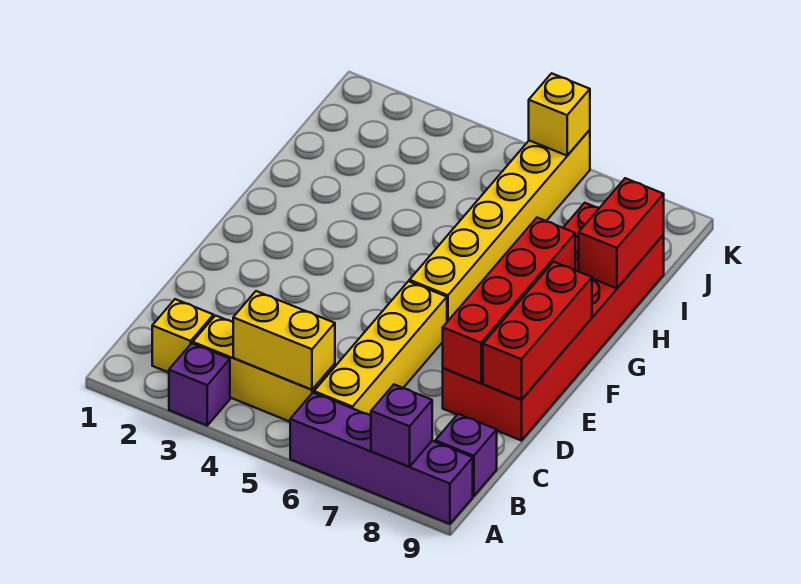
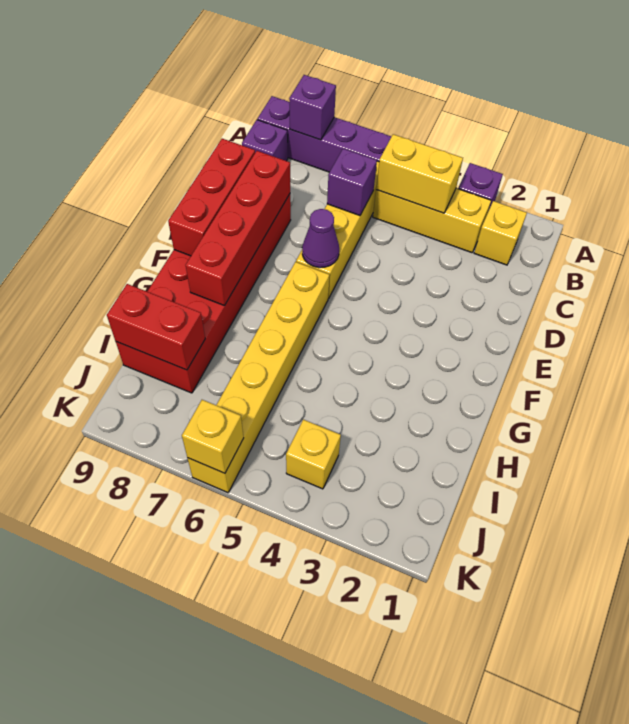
none -> purple 1x1 brick [327,149,377,216]
none -> purple 1x1 cone [302,209,339,268]
red 1x2 brick [579,178,664,288] -> red 1x2 brick turned to [107,284,205,370]
none -> yellow 1x1 brick [286,420,341,489]

